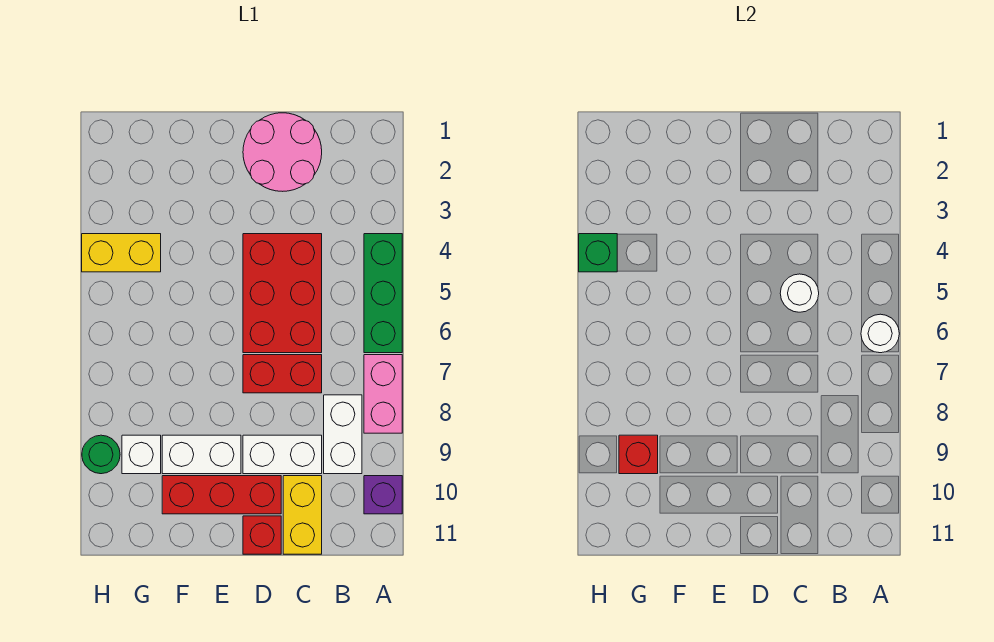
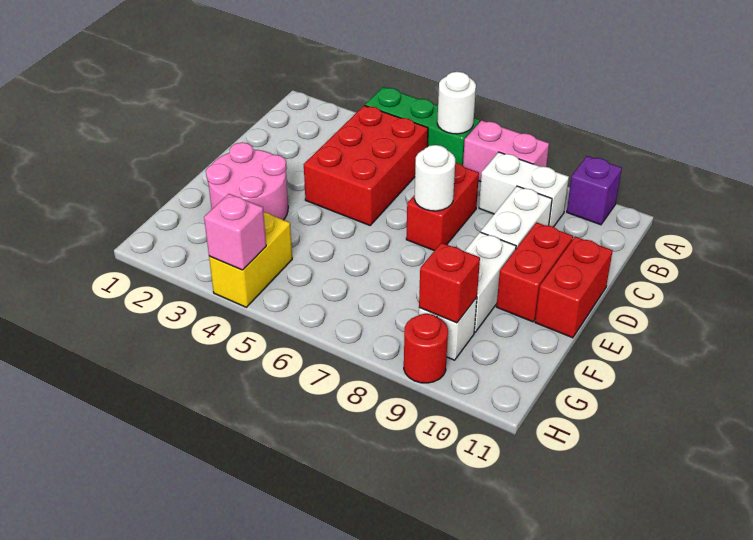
pink 2x2 round brick [243,113,322,191] -> pink 2x2 round brick moved to [206,142,288,220]
red 2x3 brick [243,234,322,353] -> red 2x3 brick turned to [304,105,428,225]
white 1x1 round brick [780,274,819,312] -> white 1x1 round brick moved to [414,145,455,211]
yellow 1x2 brick [283,476,322,554] -> none
red 1x3 brick [162,476,281,514] -> red 1x2 brick [496,222,573,322]
red 1x1 brick [243,516,281,554] -> red 1x2 brick [535,237,613,338]
green 1x1 brick [579,234,617,272] -> pink 1x1 brick [204,194,266,270]
green 1x1 round brick [82,435,120,474] -> red 1x1 round brick [404,314,448,383]

